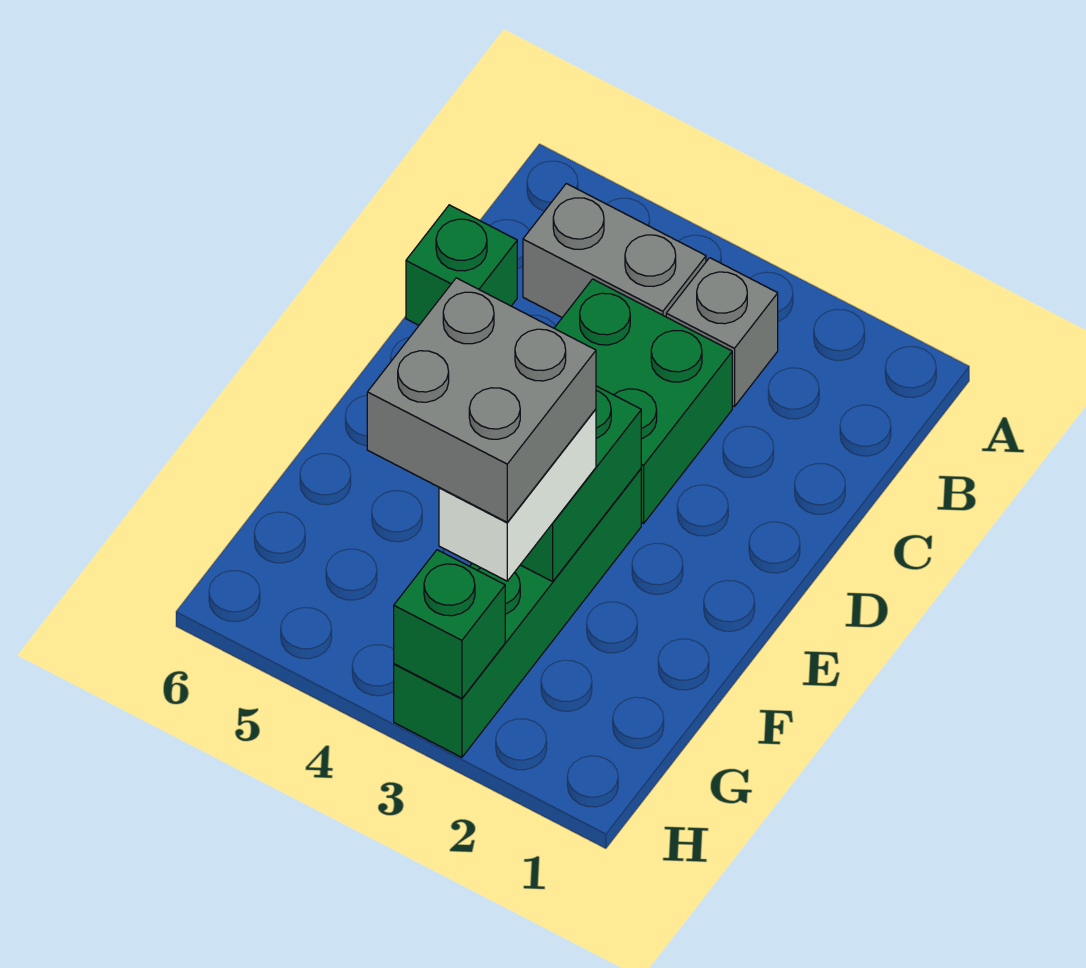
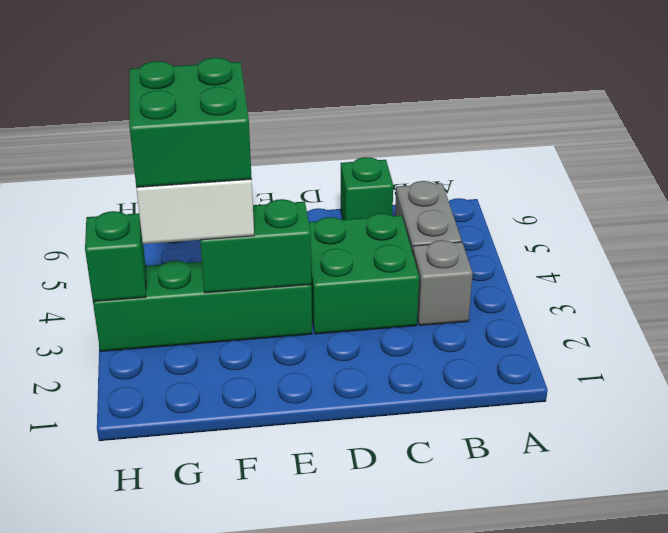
grey 2x2 brick [367,278,596,522] -> green 2x2 brick [129,58,252,187]

